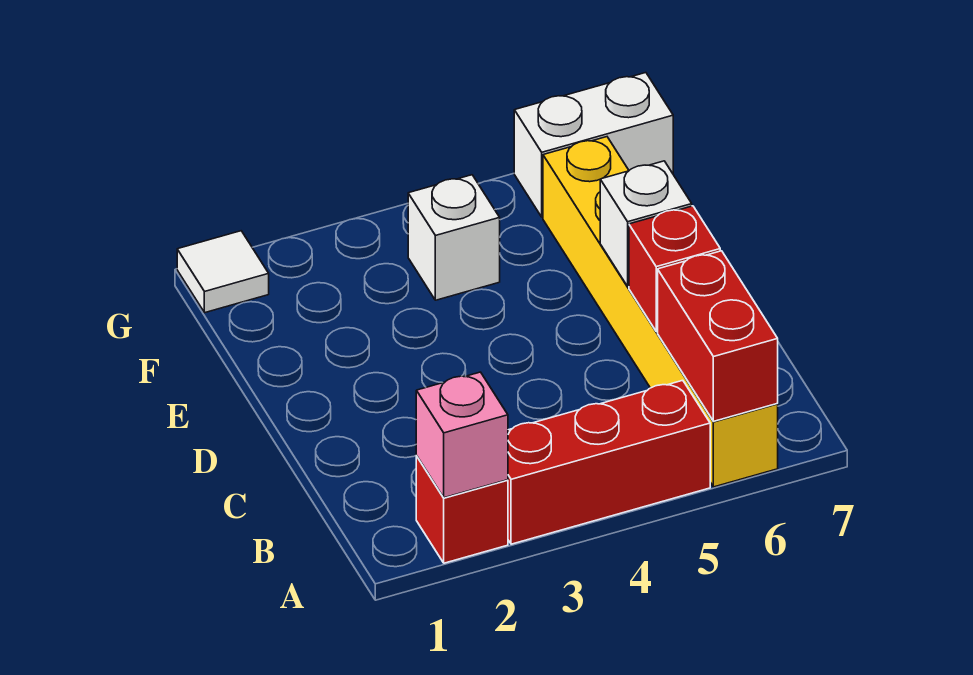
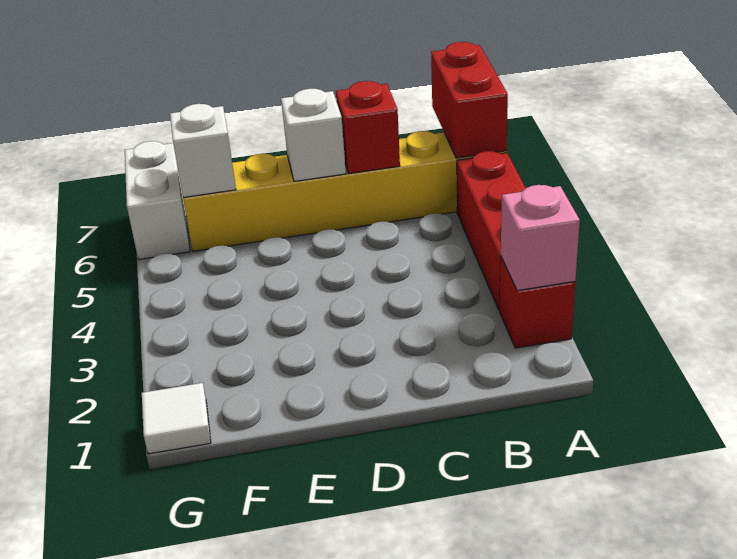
red 1x2 brick [658,251,778,421] -> red 1x2 brick turned to [431,42,508,158]
white 1x1 brick [408,175,500,300] -> white 1x1 brick moved to [170,104,236,198]

